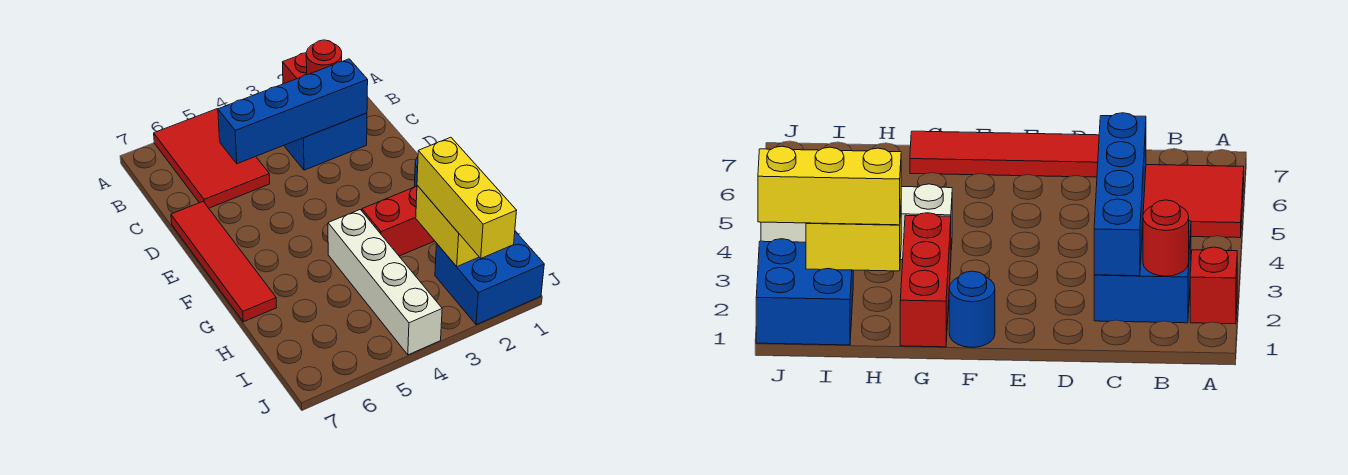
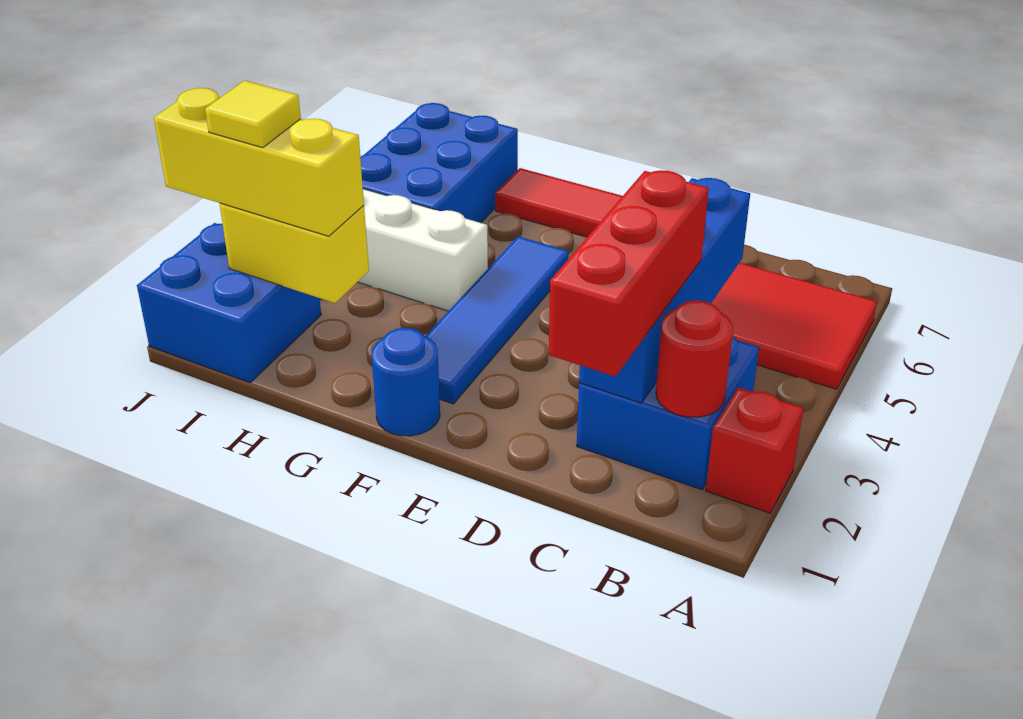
none -> blue 1x4 tile [426,236,569,404]
red 1x3 brick [362,186,434,256] -> red 1x3 brick moved to [549,170,709,377]
none -> blue 2x3 brick [360,103,518,223]
none -> yellow 1x1 tile [205,81,301,148]

